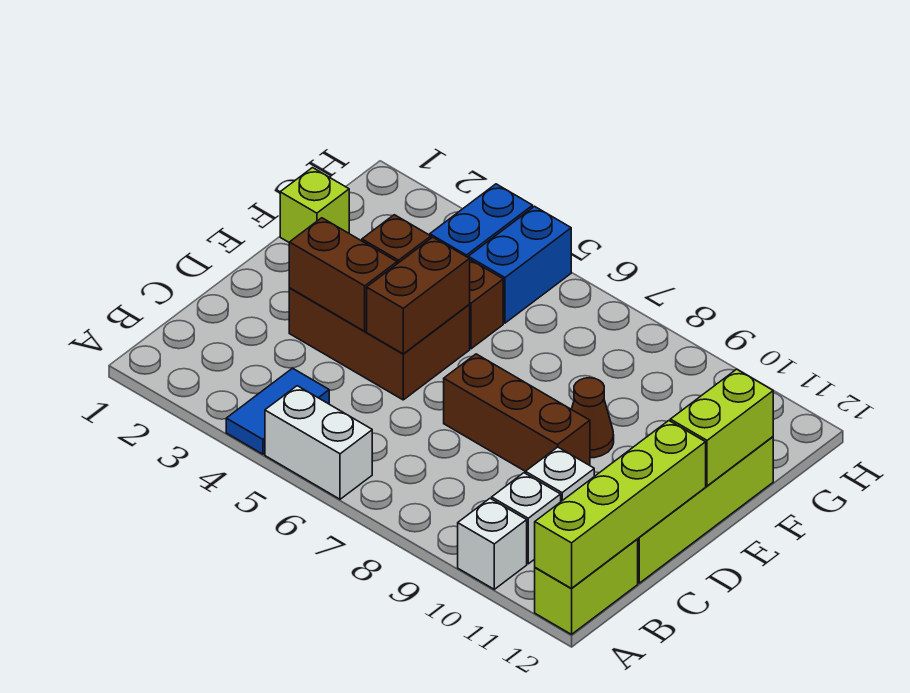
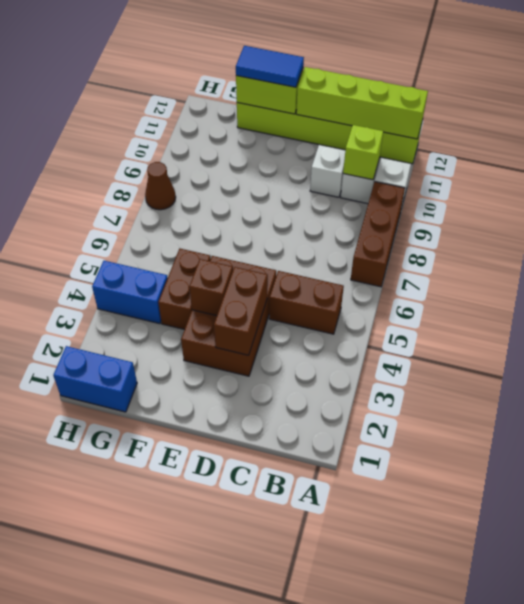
blue 1x2 tile [226,368,329,454] -> blue 1x2 tile moved to [236,46,304,87]
white 1x2 brick [265,386,372,499] -> none
brown 1x2 brick [367,237,470,354] -> brown 1x2 brick moved to [269,271,344,334]
brown 1x3 brick [444,354,590,472] -> brown 1x3 brick moved to [351,182,405,287]
brown 1x1 cone [572,378,614,458] -> brown 1x1 cone moved to [145,162,176,210]
lime 1x1 brick [280,168,349,242] -> lime 1x1 brick moved to [343,125,383,180]
blue 1x2 brick [468,206,571,323] -> blue 1x2 brick moved to [53,346,137,412]

